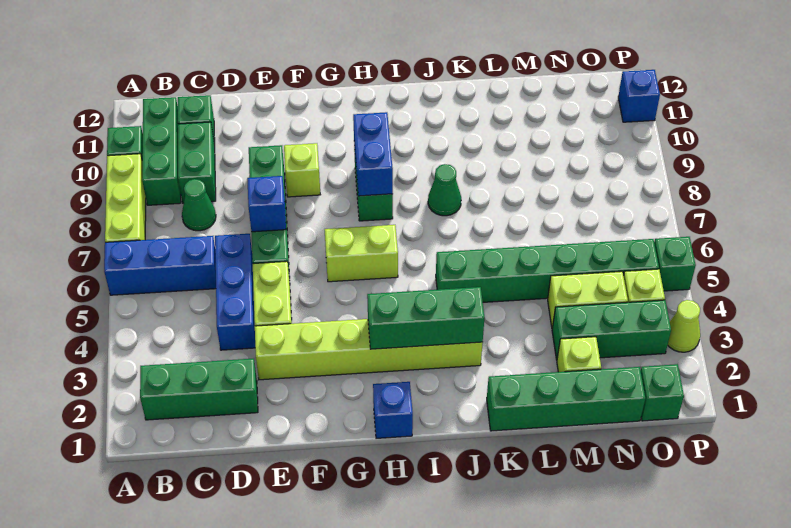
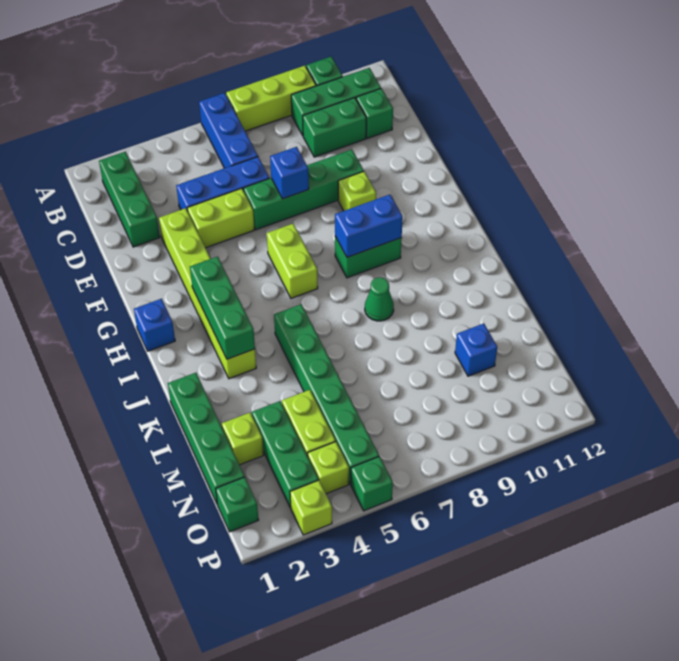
green 1x1 cone [182,179,216,231] -> none
lime 1x1 cone [668,300,700,352] -> lime 1x1 brick [290,480,332,535]
blue 1x1 brick [618,70,660,122] -> blue 1x1 brick moved to [455,323,497,376]

